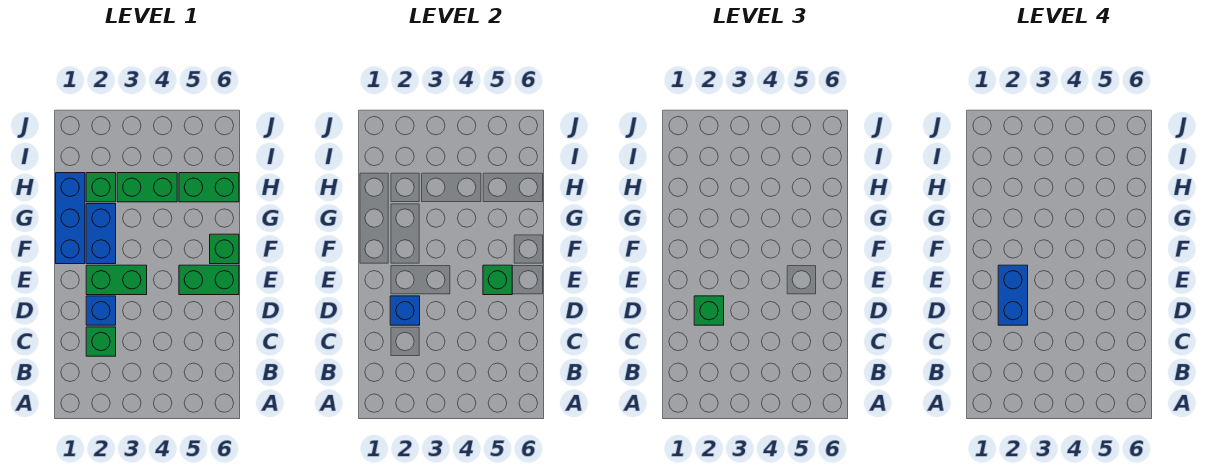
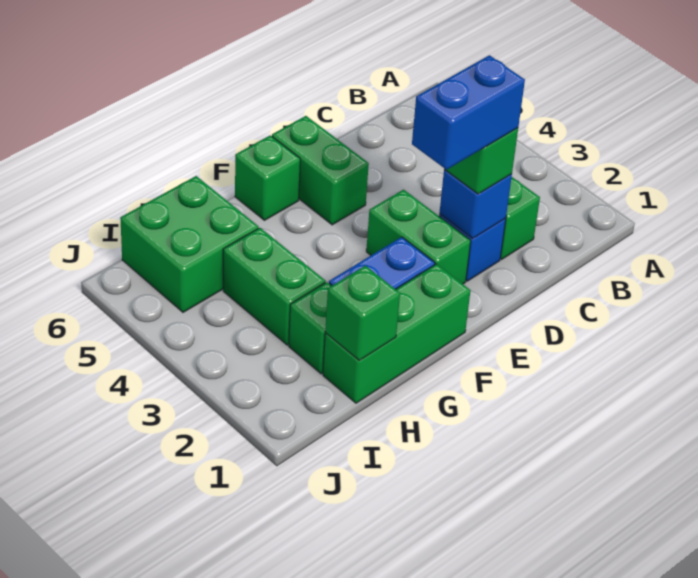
green 1x1 brick [483,265,512,295] -> green 1x1 brick moved to [325,266,400,361]
blue 1x3 brick [56,173,85,264] -> green 1x3 brick [323,264,471,403]
green 1x2 brick [179,173,239,202] -> green 2x2 brick [120,176,259,312]

